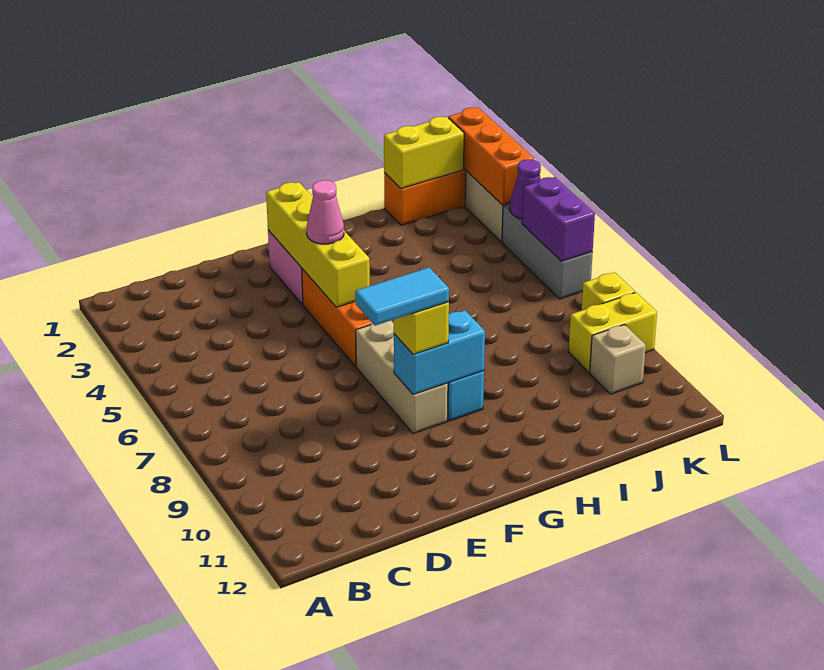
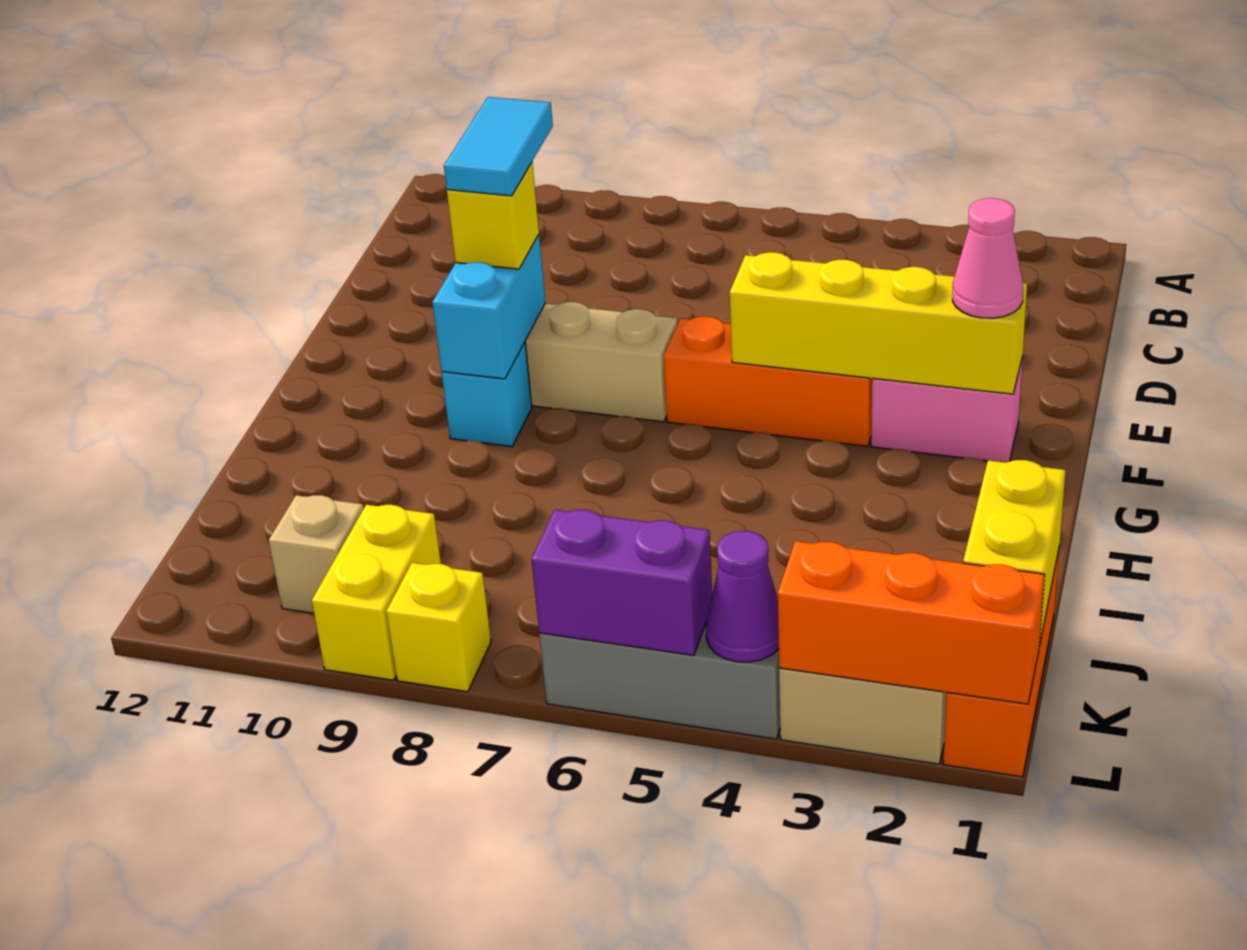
pink 1x1 cone [307,180,344,244] -> pink 1x1 cone moved to [952,198,1023,318]

